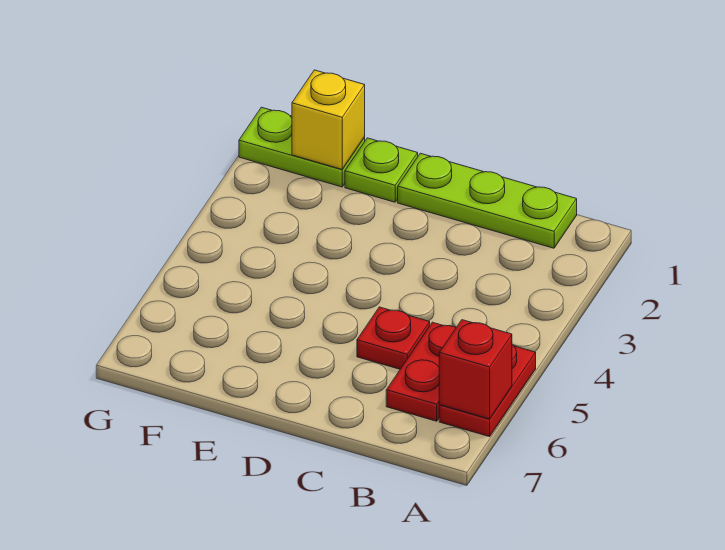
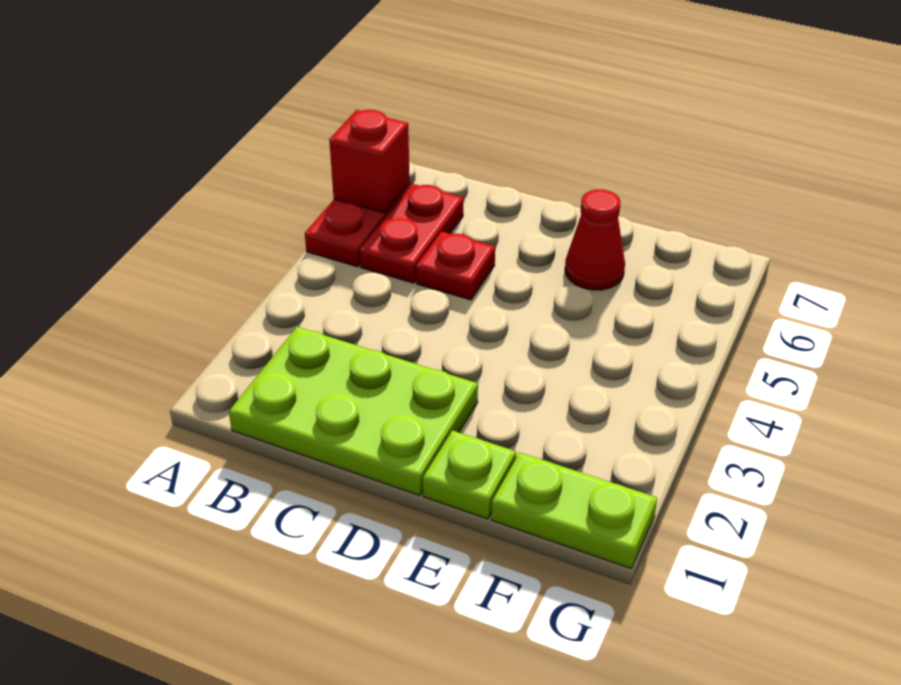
lime 1x3 plate [398,153,577,248] -> lime 2x3 plate [229,327,478,496]
none -> red 1x1 cone [565,190,625,290]
yellow 1x1 brick [292,70,365,169] -> none

